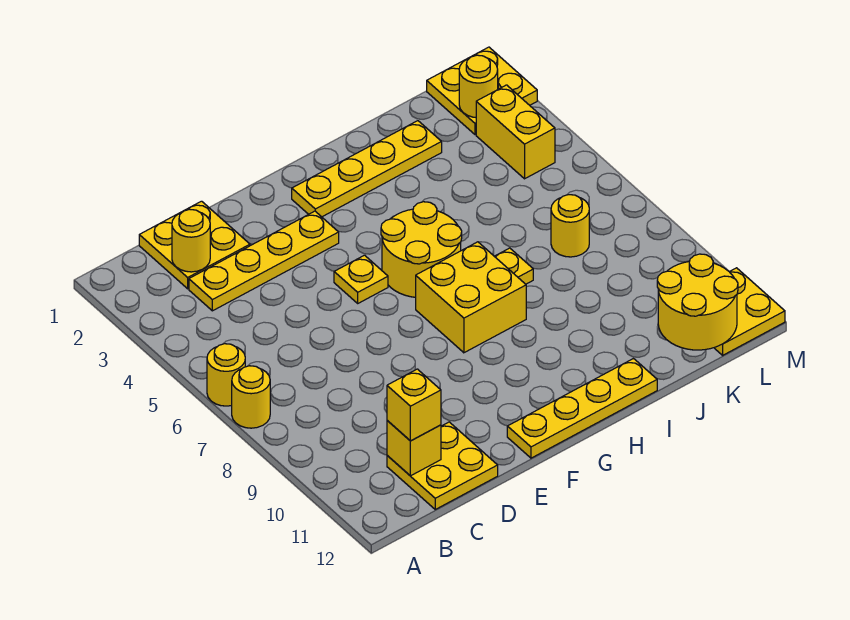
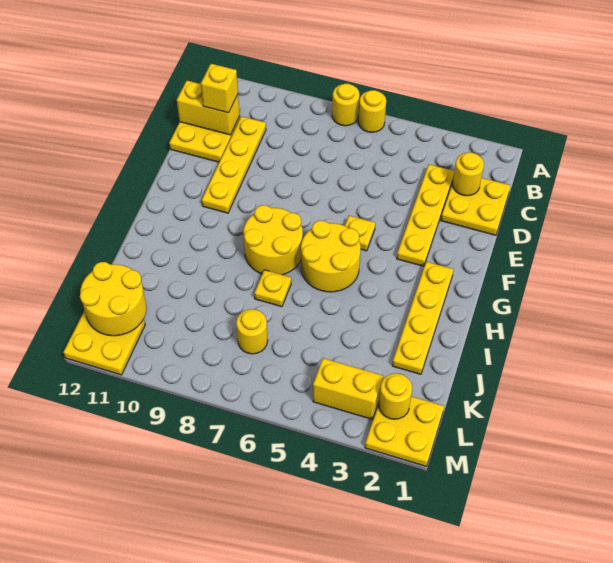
yellow 1x1 brick [387,421,441,476] -> yellow 1x2 brick [177,81,240,135]
yellow 1x4 plate [507,359,657,458] -> yellow 1x4 plate moved to [202,116,266,213]
yellow 2x2 brick [416,242,526,353] -> yellow 2x2 round brick [243,205,303,275]

